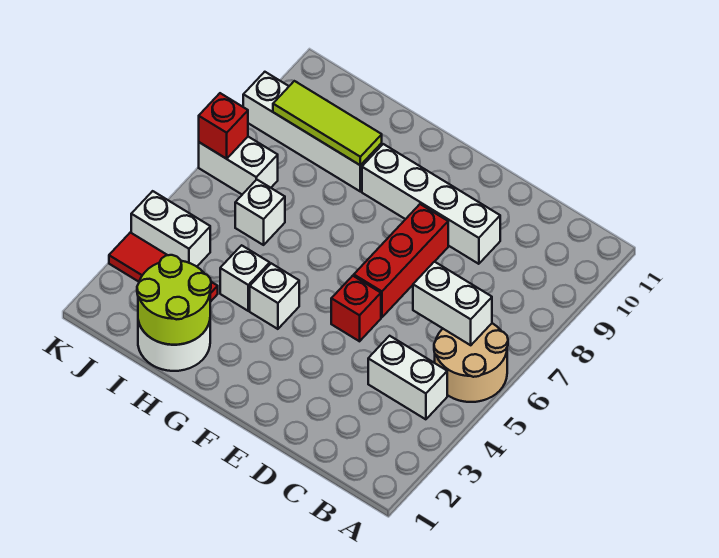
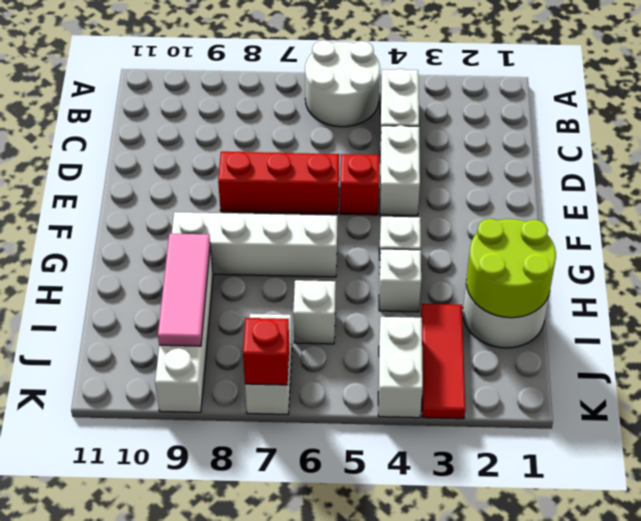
tan 2x2 round brick [434,323,508,402] -> white 2x2 round brick [305,40,380,127]
white 1x2 brick [413,262,492,345] -> white 1x2 brick moved to [380,125,420,216]
white 1x4 brick [362,144,500,264] -> white 1x4 brick turned to [172,212,337,277]
lime 1x3 tile [273,81,382,165] -> pink 1x3 tile [158,234,210,346]

